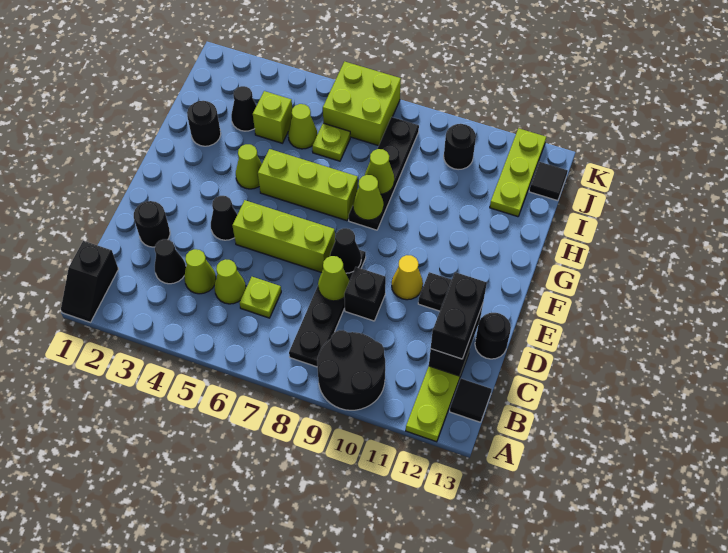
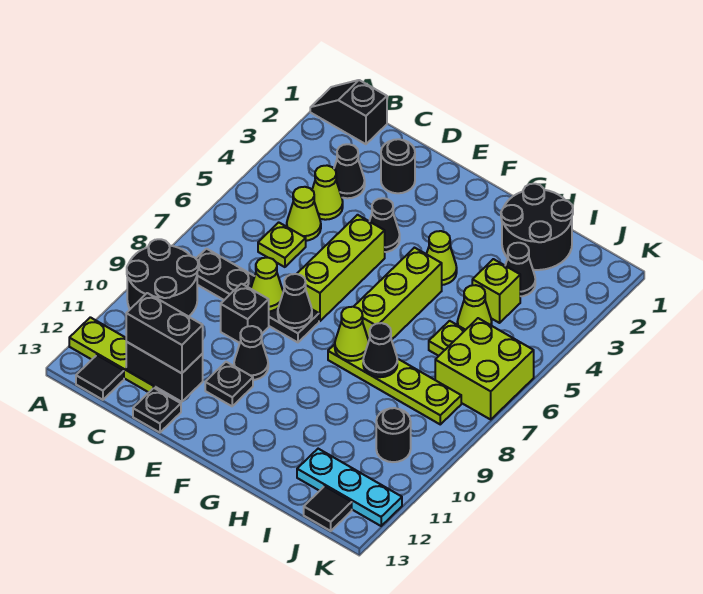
black 1x1 round brick [475,313,511,359] -> black 1x1 plate [133,388,181,433]
yellow 1x1 cone [392,255,423,300] -> black 1x1 cone [234,326,268,380]
black 1x4 plate [349,117,419,230] -> lime 1x4 plate [328,344,461,424]
black 1x1 round brick [187,101,221,146] -> black 2x2 round brick [501,184,573,270]
lime 1x1 cone [365,149,394,194] -> black 1x1 cone [363,323,397,377]
lime 1x3 plate [490,128,546,217] -> cyan 1x3 plate [297,449,402,526]

